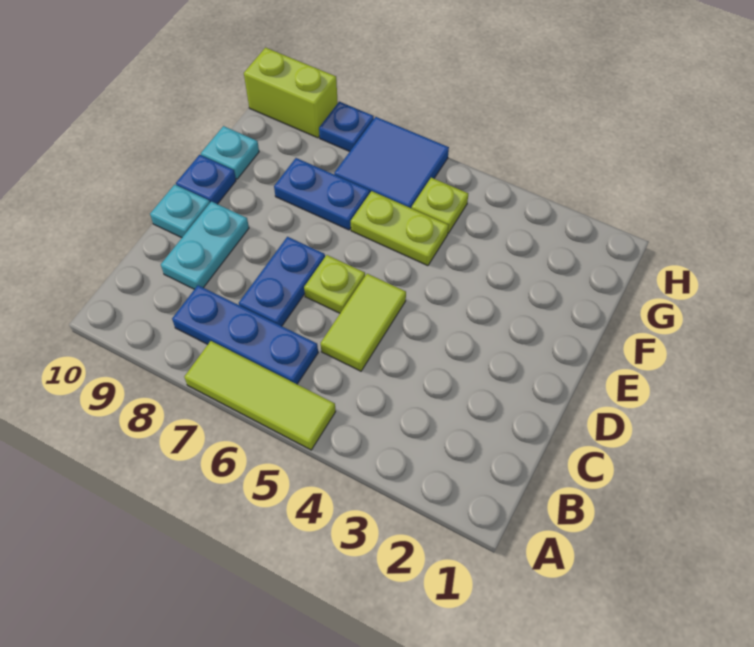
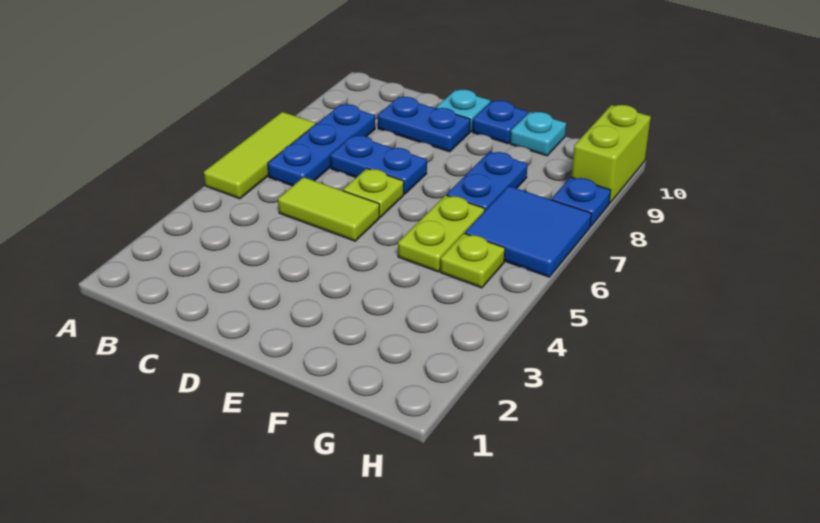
cyan 1x2 plate [161,201,249,289] -> blue 1x2 plate [378,97,470,152]

